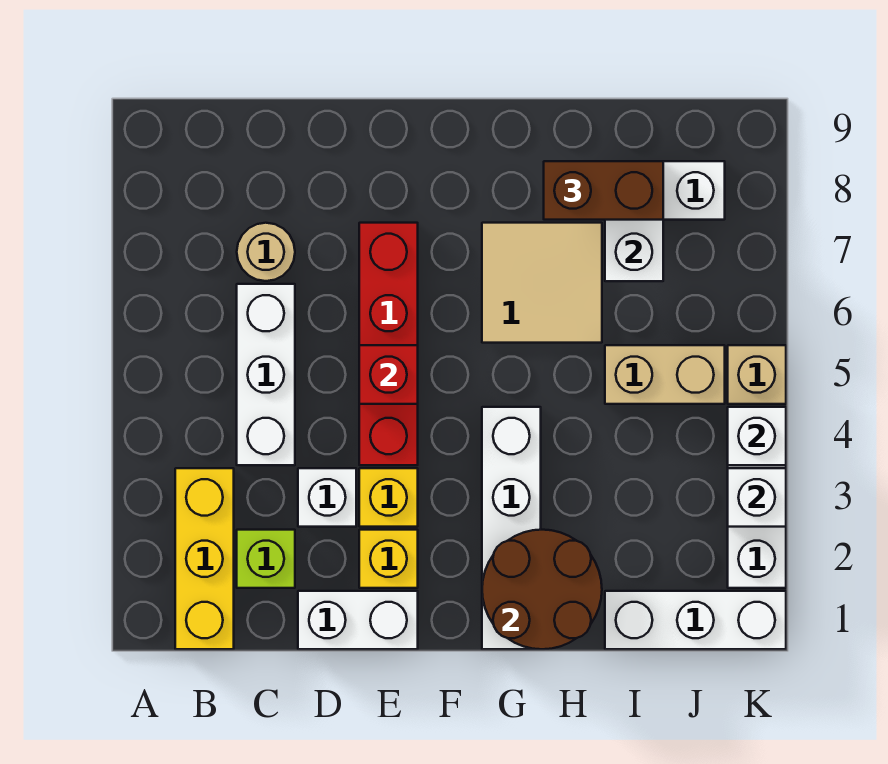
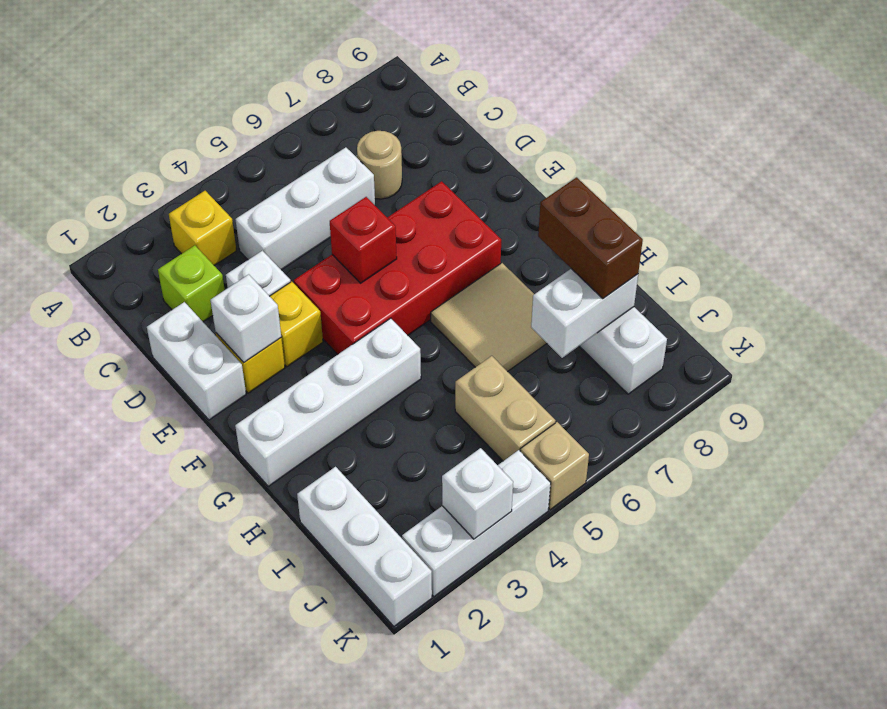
yellow 1x3 brick [175,468,234,649] -> yellow 1x1 brick [169,191,237,265]
red 1x4 brick [359,223,418,465] -> red 2x4 brick [294,181,501,354]
brown 2x2 round brick [482,530,602,649] -> none
white 1x1 brick [728,407,786,465] -> white 1x1 brick moved to [210,274,281,362]

